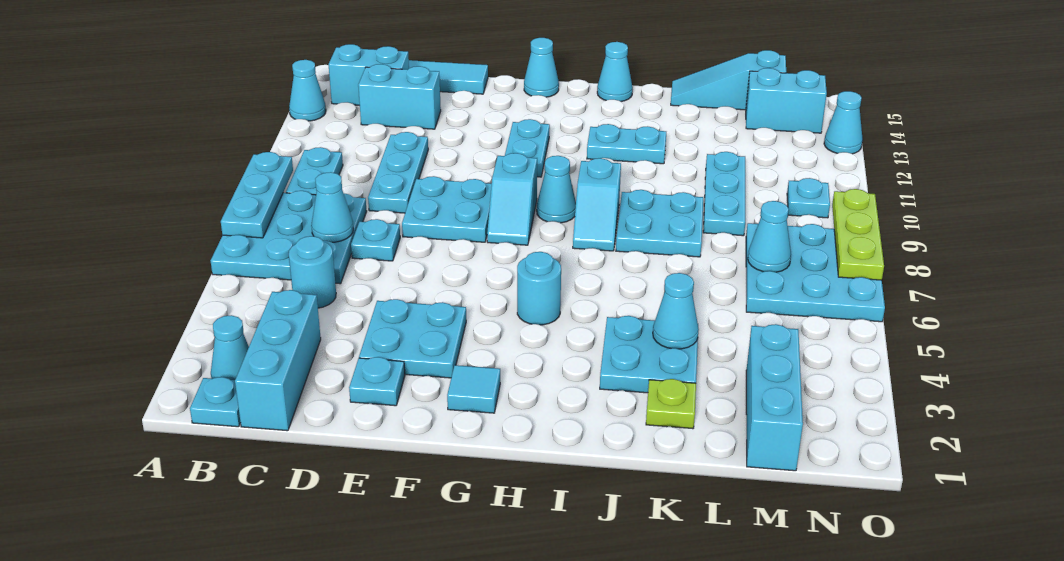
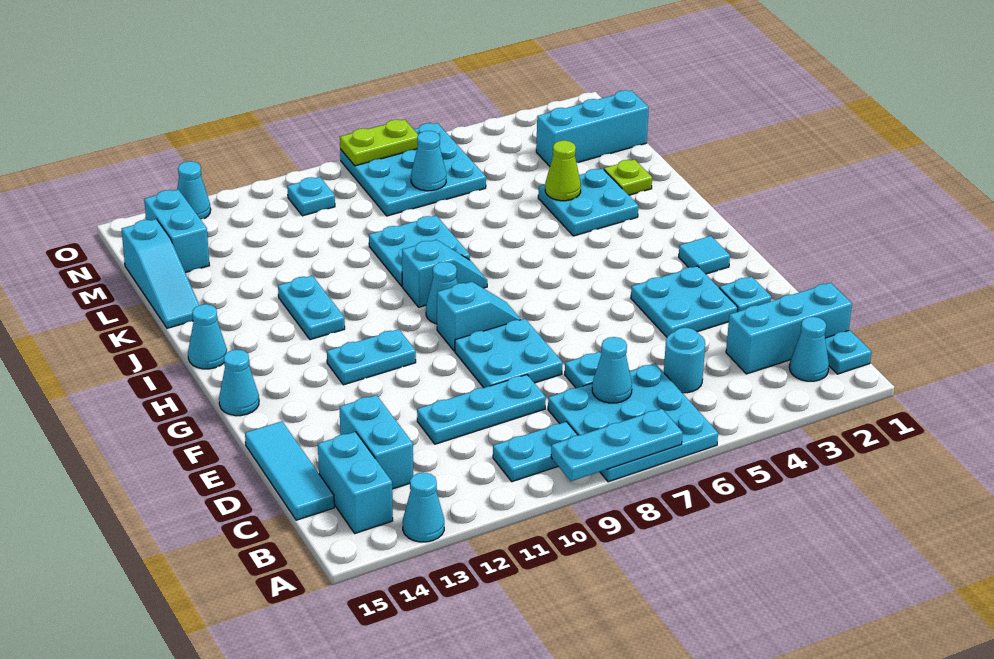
cyan 1x1 round brick [517,252,561,325] -> none
cyan 1x1 cone [653,273,699,349] -> lime 1x1 cone [545,140,581,201]
cyan 1x3 plate [703,152,745,236] -> none
lime 1x3 plate [832,189,884,280] -> lime 1x2 plate [340,119,418,166]

